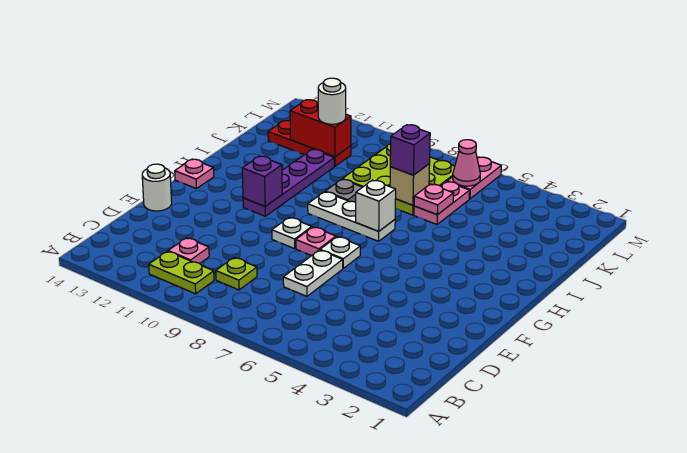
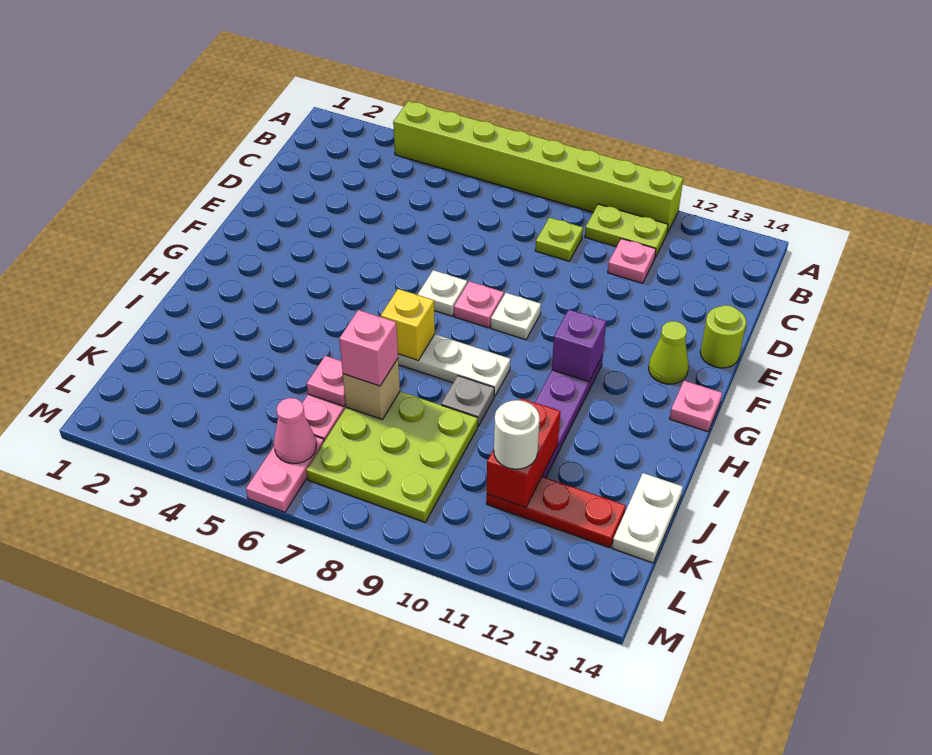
none -> lime 1x8 brick [393,101,683,233]
white 1x2 plate [283,250,343,296] -> white 1x2 plate moved to [612,473,683,563]
white 1x1 round brick [142,164,172,211] -> lime 1x1 round brick [700,305,746,368]
none -> lime 1x1 cone [649,321,689,384]
white 1x1 brick [356,180,396,231] -> yellow 1x1 brick [381,289,435,361]
purple 1x1 brick [390,125,430,175] -> pink 1x1 brick [339,310,398,386]
red 1x2 brick [290,100,351,157] -> red 1x2 brick turned to [487,398,560,508]

